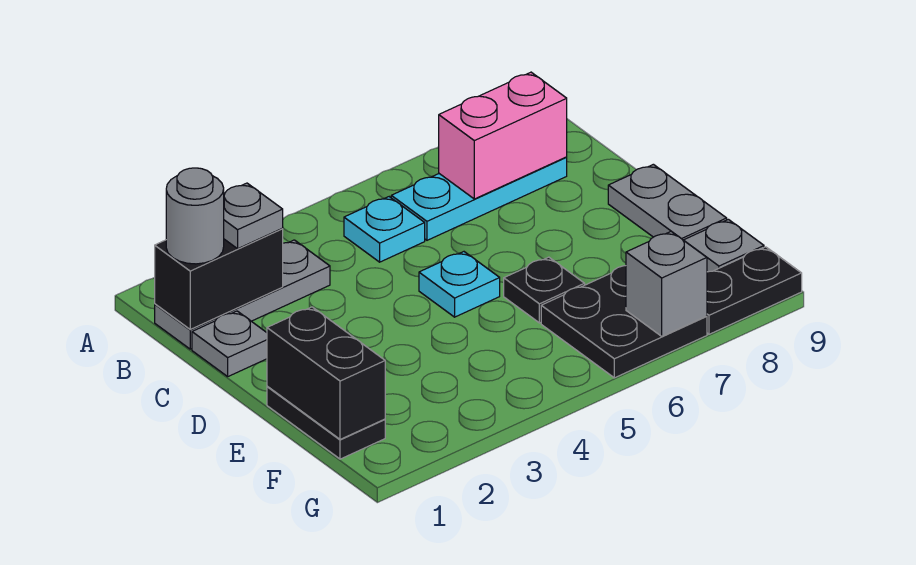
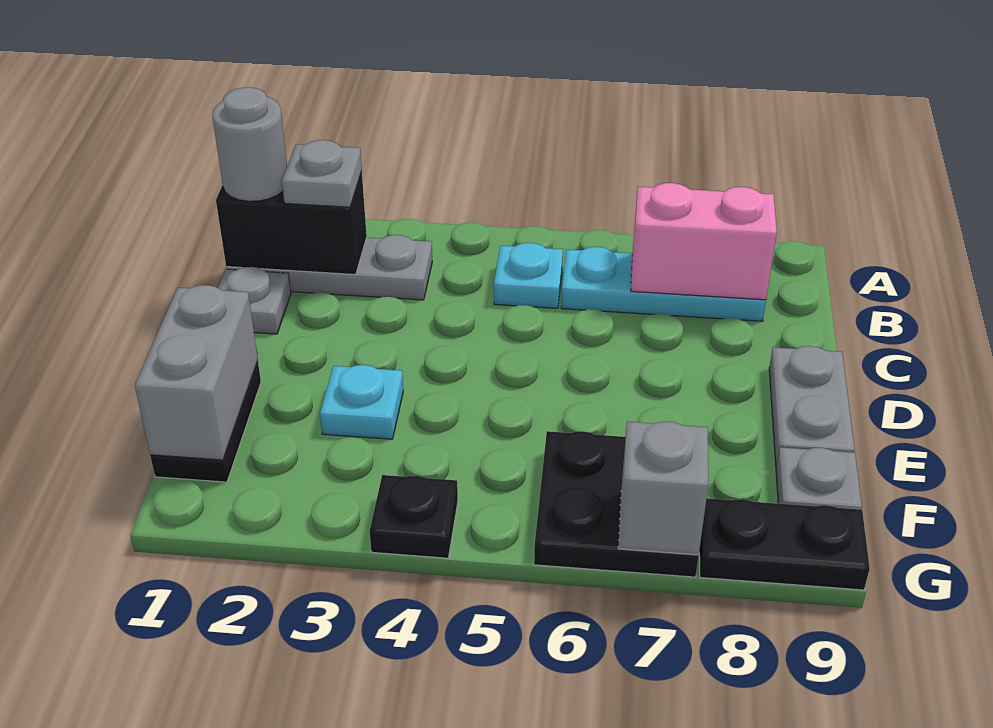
cyan 1x1 plate [419,252,500,317] -> cyan 1x1 plate moved to [320,365,403,439]
black 1x2 brick [267,307,385,439] -> grey 1x2 brick [135,285,258,460]
black 1x1 plate [504,257,585,323] -> black 1x1 plate moved to [370,475,458,558]

